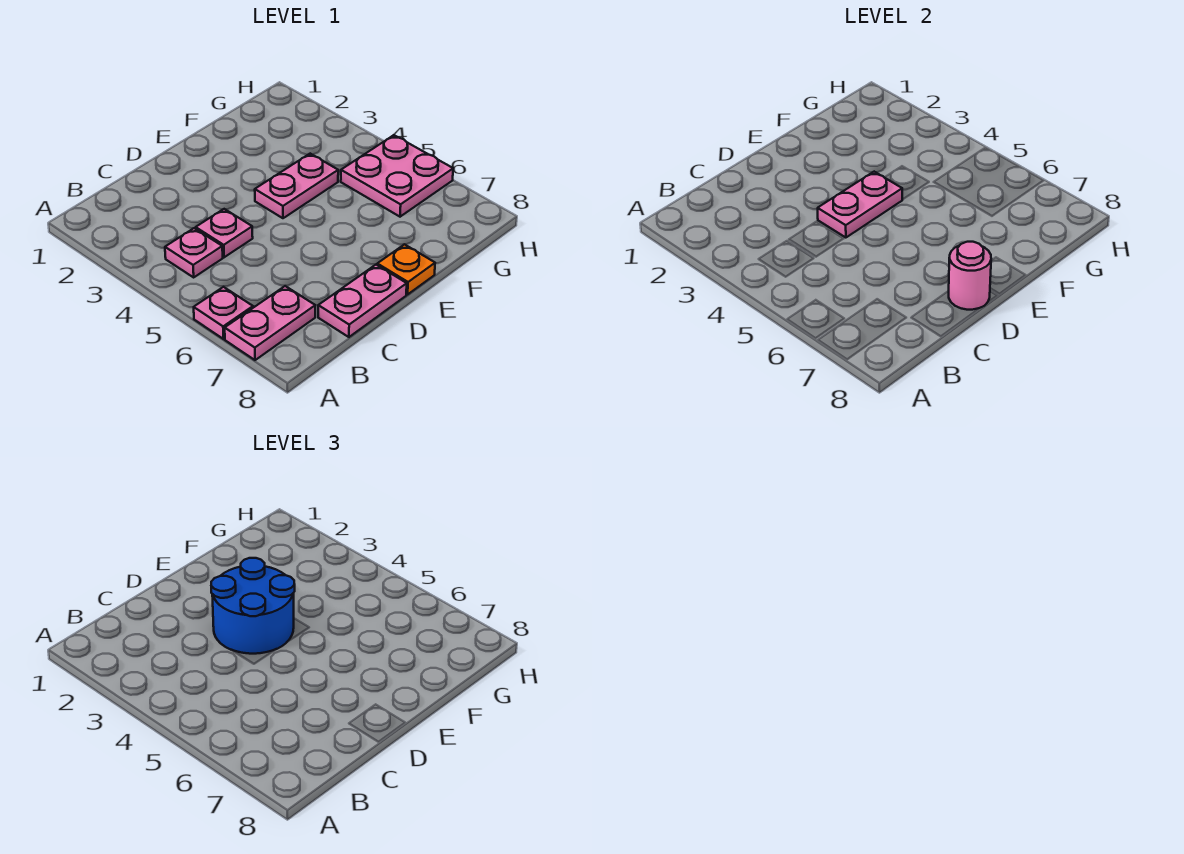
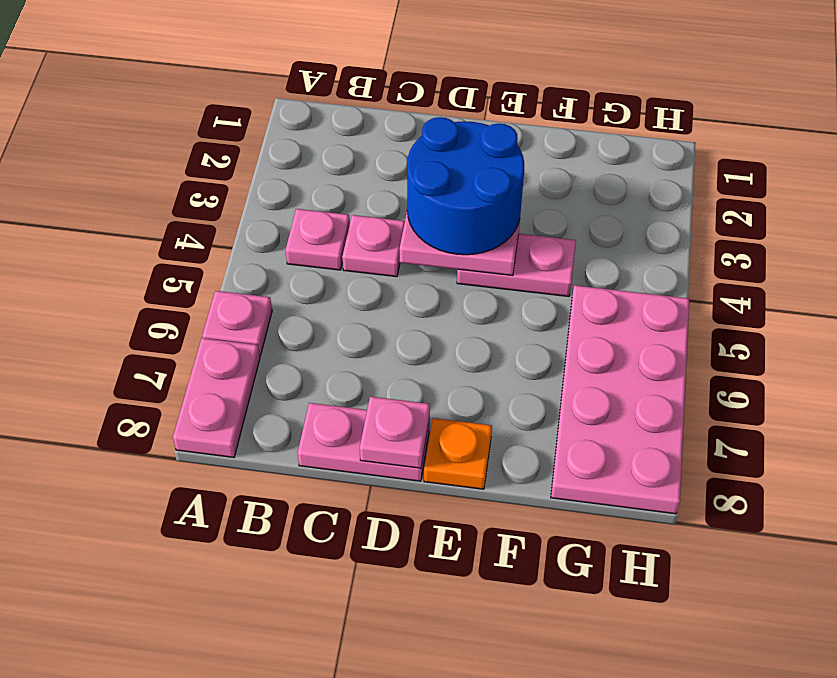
pink 1x2 plate [225,286,315,360] -> pink 1x2 plate turned to [173,338,260,457]
pink 1x1 round brick [949,242,991,310] -> pink 1x1 plate [360,396,430,468]
pink 2x2 plate [341,135,453,217] -> pink 2x4 plate [551,285,689,514]

